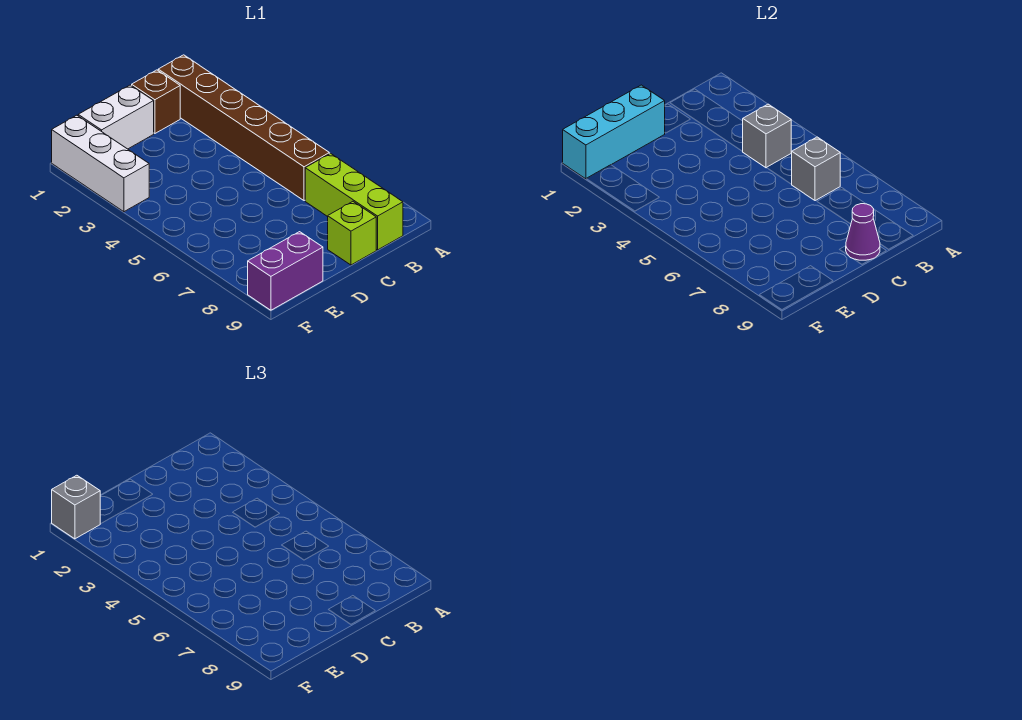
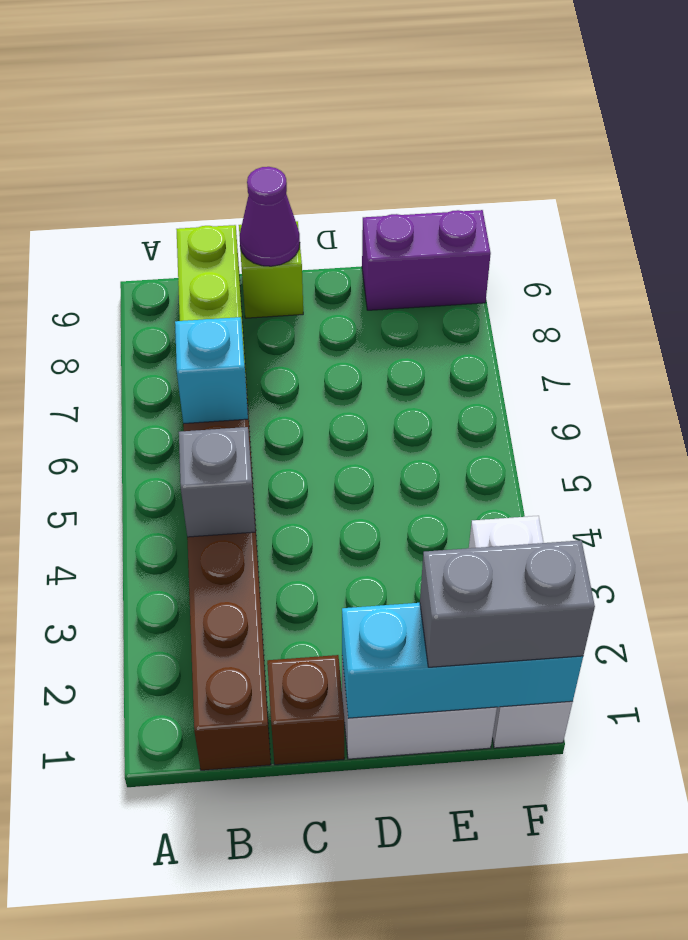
grey 1x1 brick [792,137,840,201] -> cyan 1x1 brick [175,317,248,424]
grey 1x1 brick [52,475,100,539] -> grey 1x2 brick [420,540,595,667]

